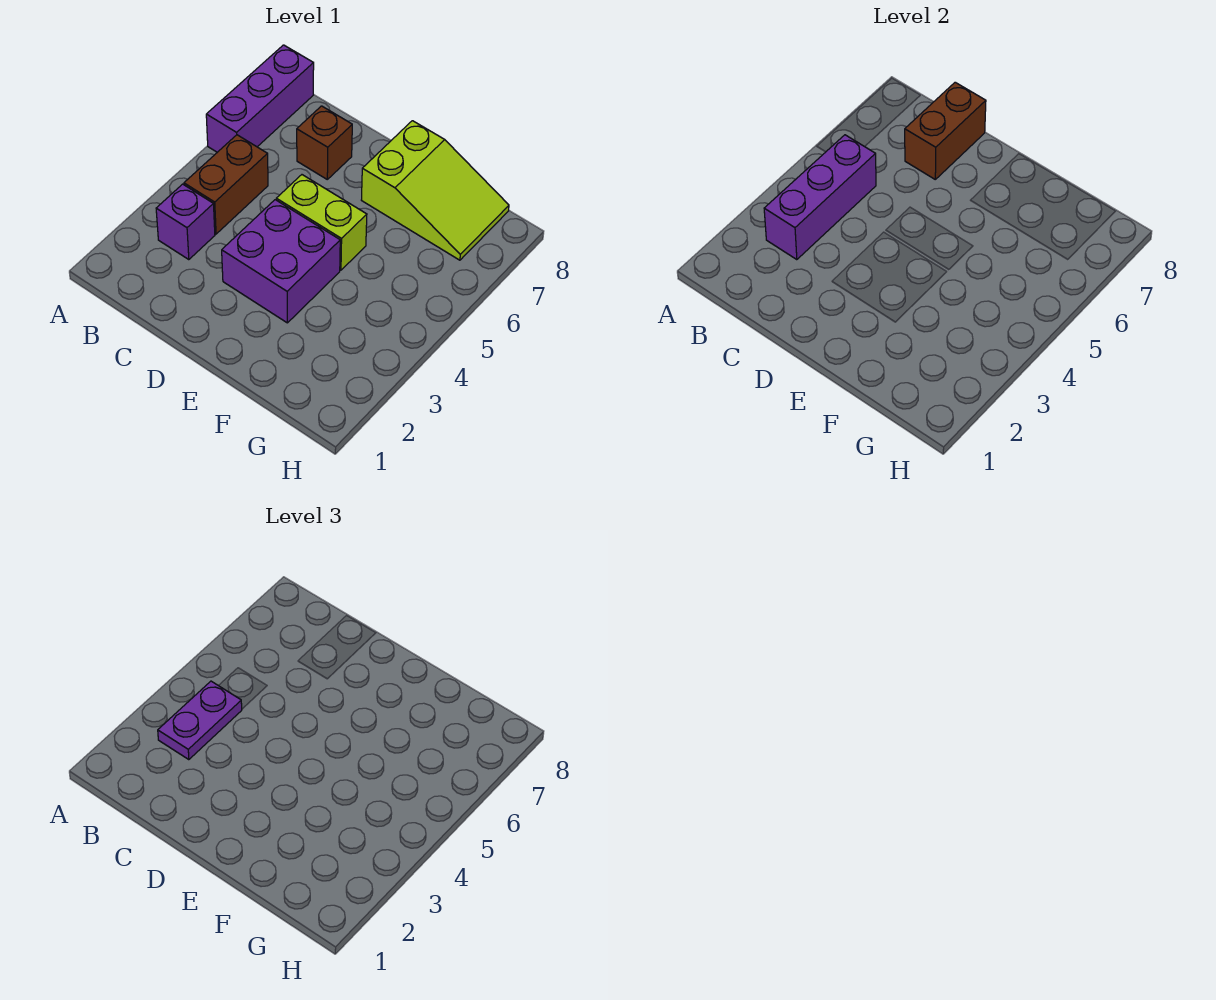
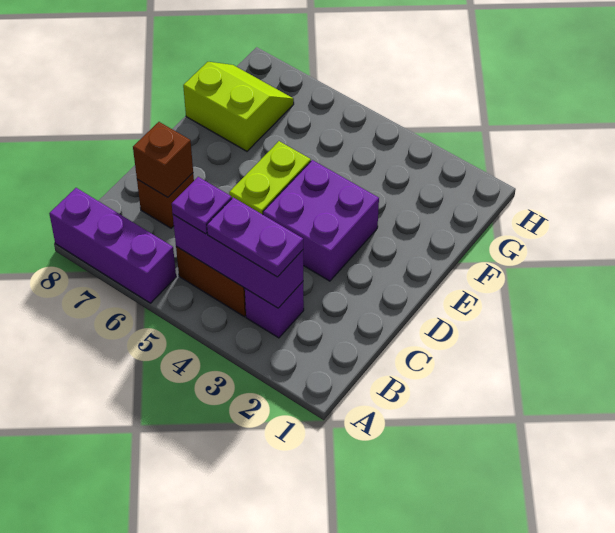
none -> purple 1x1 plate [172,177,232,234]
brown 1x2 brick [905,82,986,179] -> brown 1x1 brick [133,122,193,197]
lime 2x3 slope [362,121,509,260] -> lime 2x2 slope [183,62,294,151]

